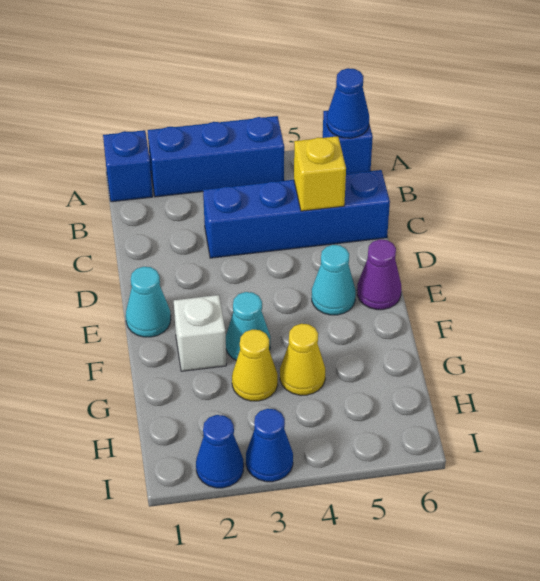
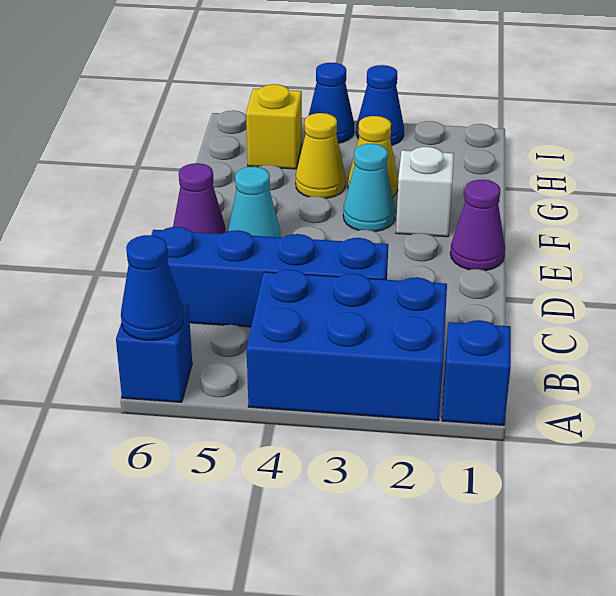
blue 1x3 brick [148,116,284,197] -> blue 2x3 brick [247,270,447,421]
yellow 1x1 brick [294,136,346,211] -> yellow 1x1 brick moved to [246,84,302,169]
cyan 1x1 cone [126,267,171,337] -> purple 1x1 cone [450,180,505,271]
blue 1x1 cone [196,415,244,488] -> blue 1x1 cone moved to [309,63,354,143]

